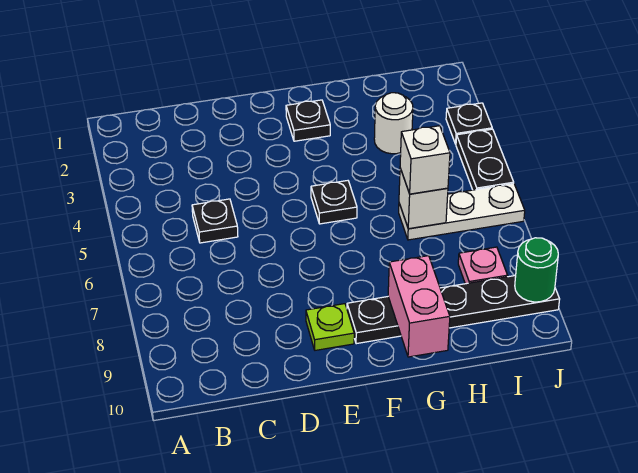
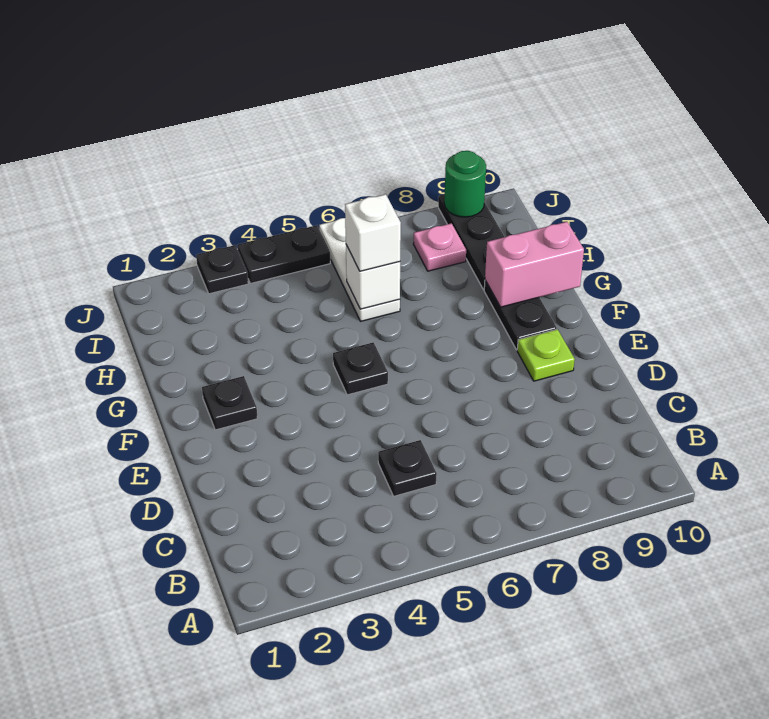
white 1x1 round brick [374,93,413,154] -> none

